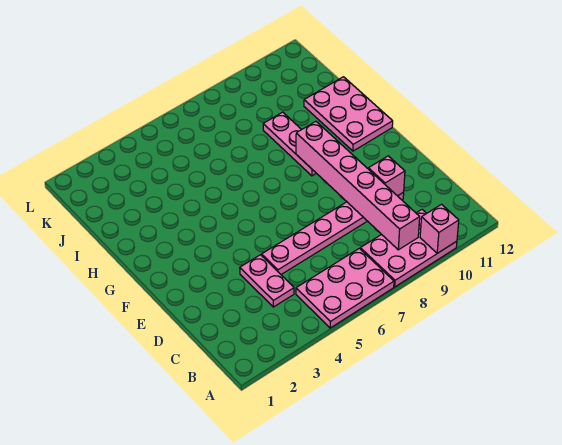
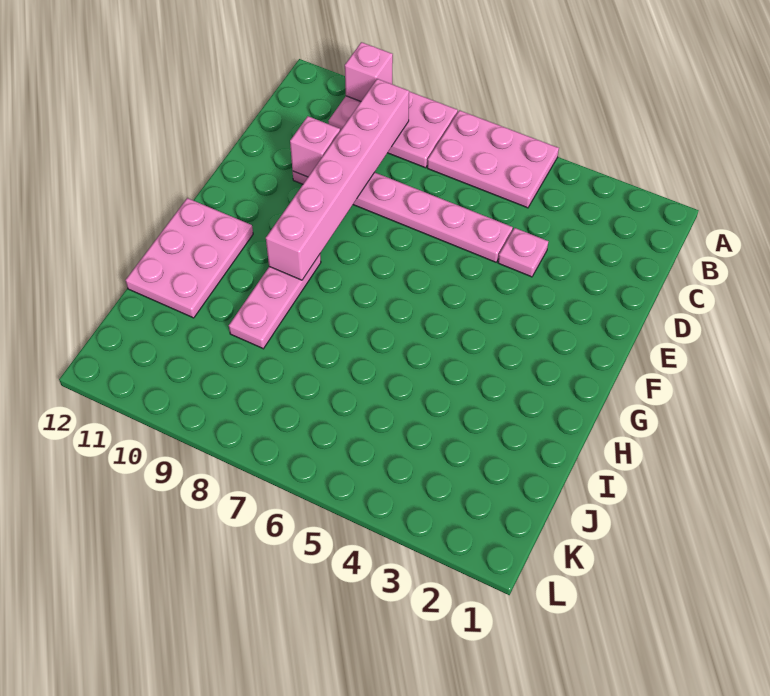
pink 1x2 plate [240,255,294,307] -> pink 1x1 plate [498,228,548,277]

